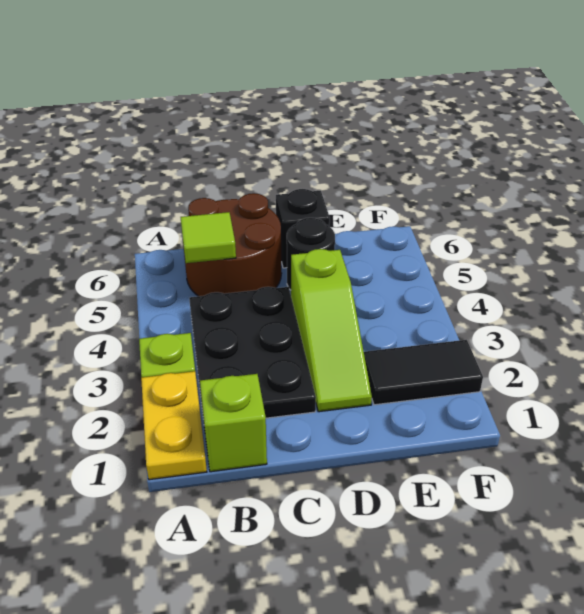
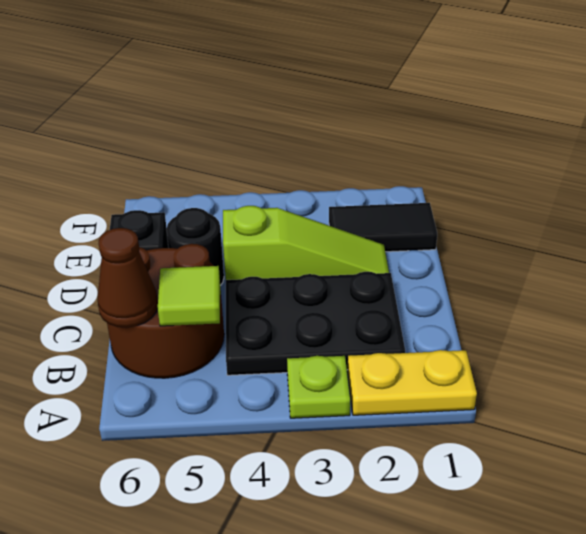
lime 1x1 brick [200,374,267,472] -> none
none -> brown 1x1 cone [98,228,158,328]
black 1x2 tile [364,340,483,405] -> black 1x2 tile turned to [329,203,437,252]

